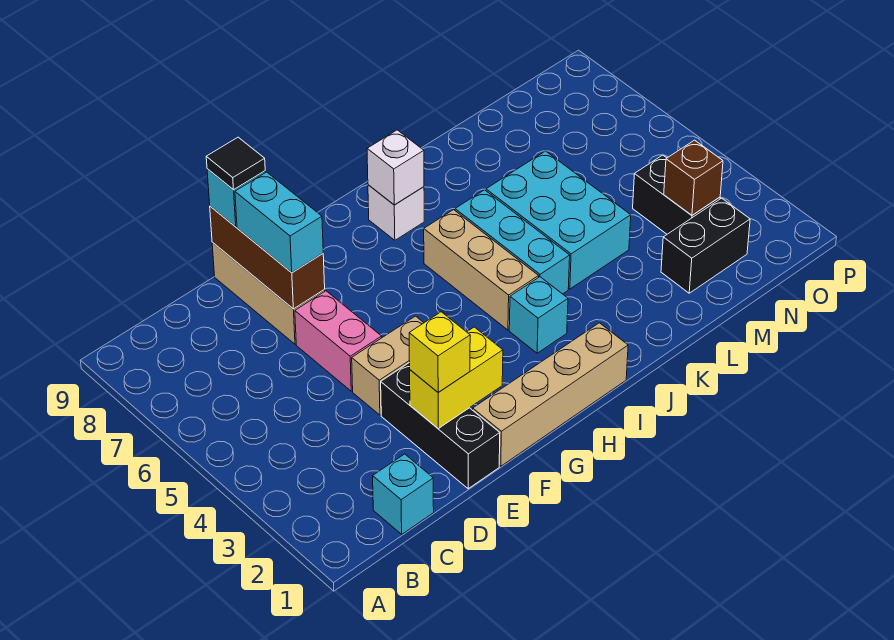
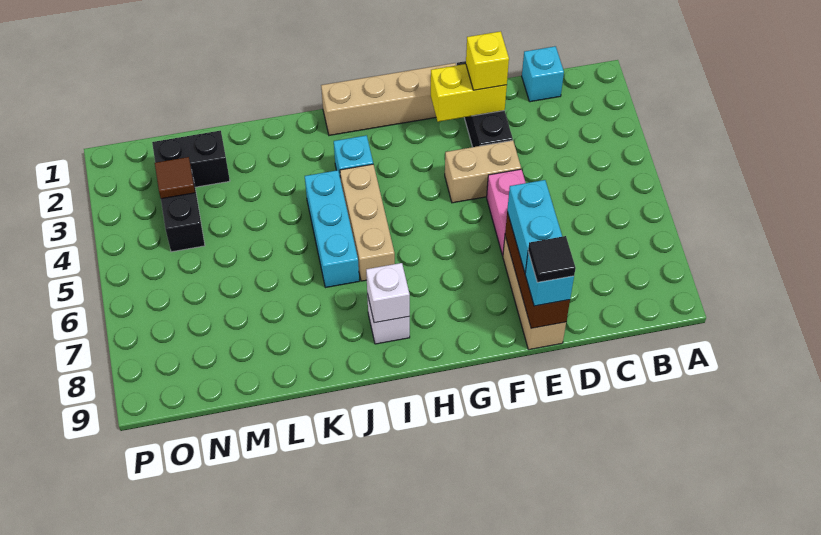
cyan 2x3 brick [486,151,631,289] -> none
brown 1x1 brick [664,140,723,215] -> brown 1x1 tile [155,157,195,199]

